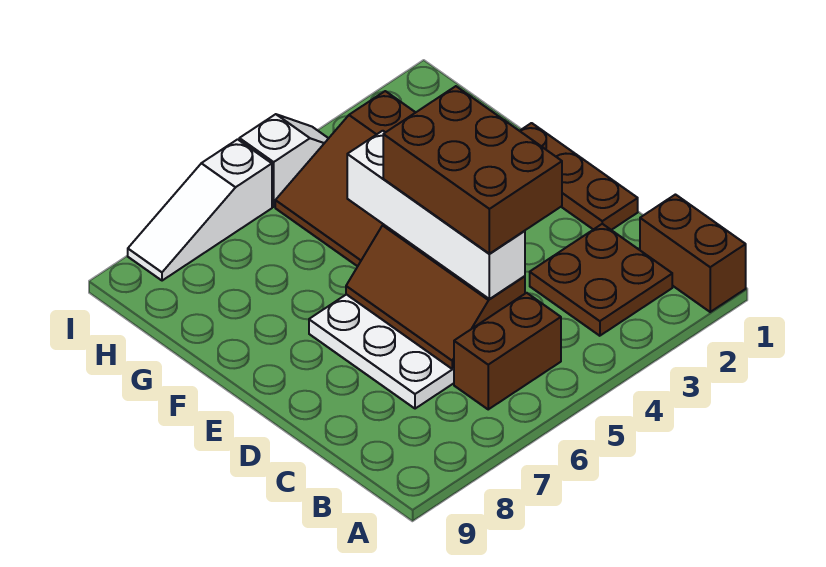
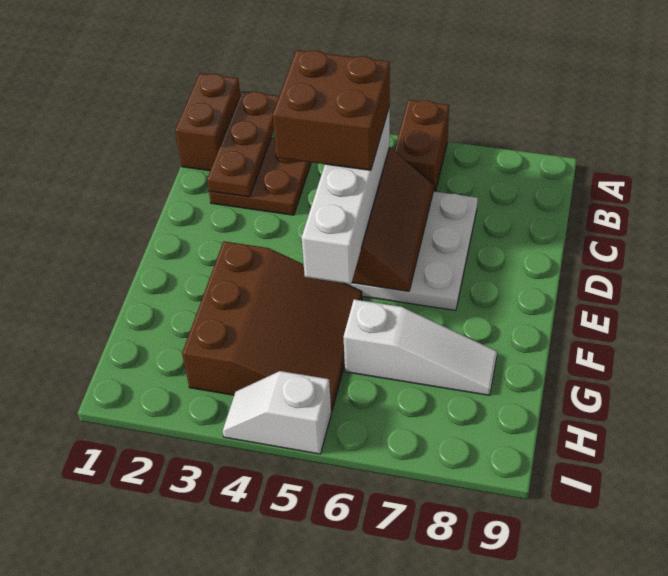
brown 1x2 brick [454,293,561,409] -> brown 1x2 brick turned to [394,100,449,192]
brown 2x3 brick [383,86,562,254] -> brown 2x2 brick [273,50,390,170]
brown 1x3 plate [520,123,638,230] -> brown 1x3 plate moved to [207,91,279,197]
white 1x3 slope [128,139,272,281] -> white 1x3 slope moved to [344,299,497,395]

